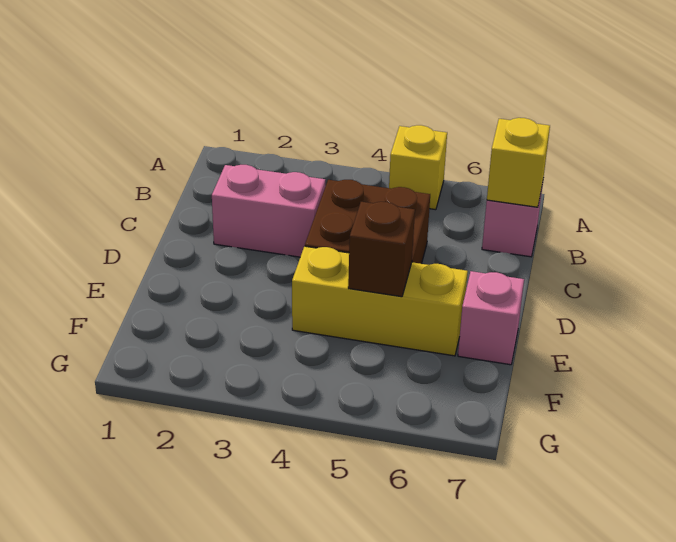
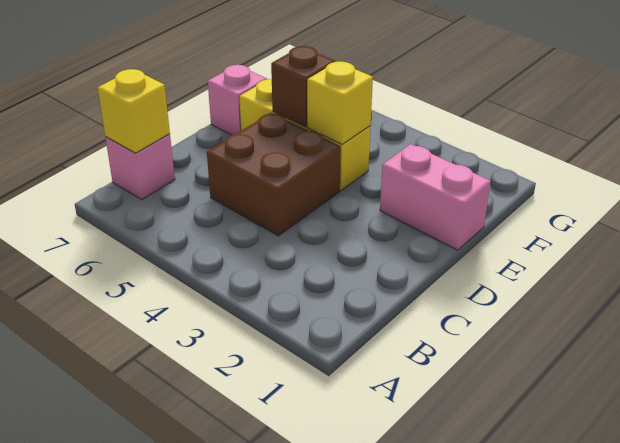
yellow 1x1 brick [389,125,447,210] -> yellow 1x1 brick moved to [307,61,373,144]
pink 1x2 brick [212,165,325,257] -> pink 1x2 brick moved to [380,144,491,250]

